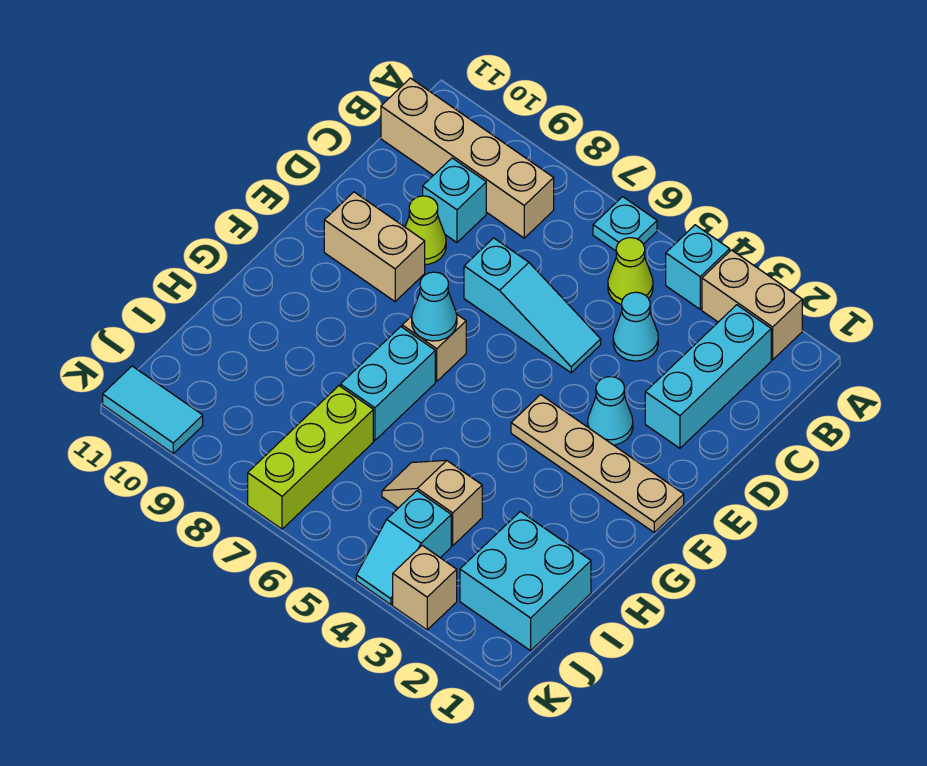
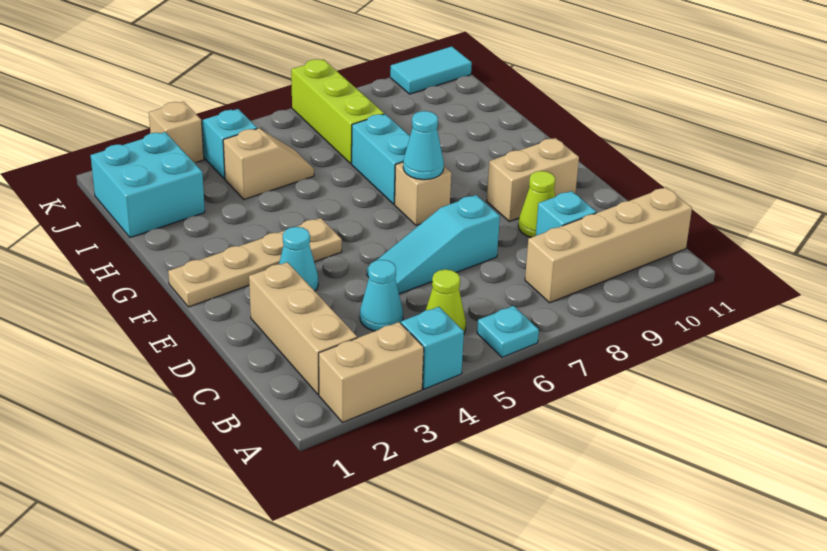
cyan 1x3 brick [645,305,771,448] -> tan 1x3 brick [249,262,357,395]

